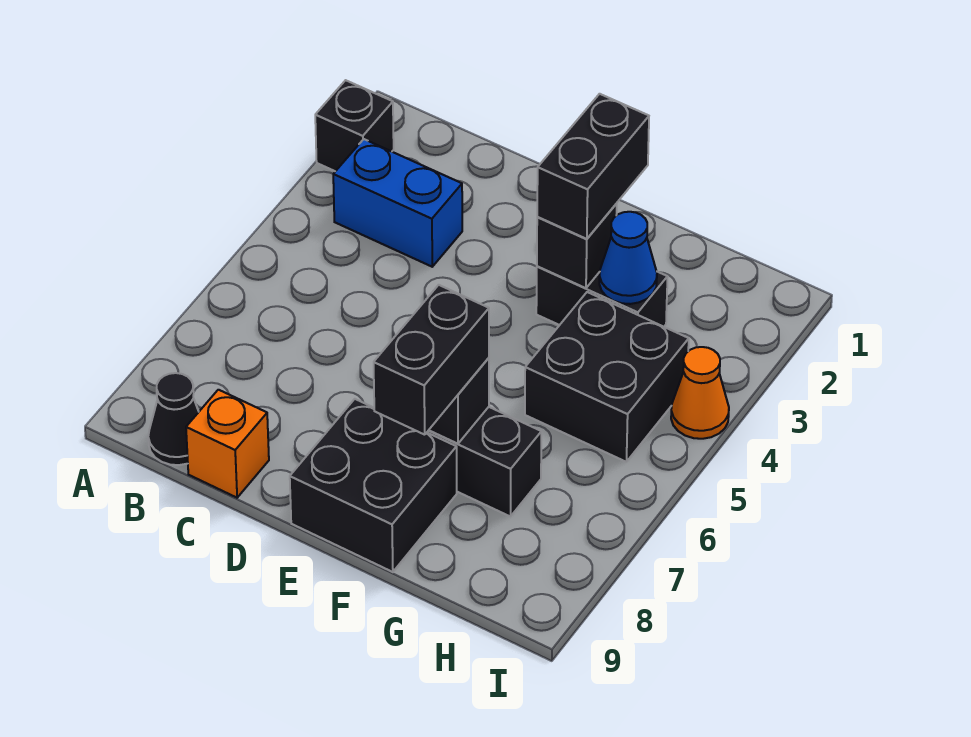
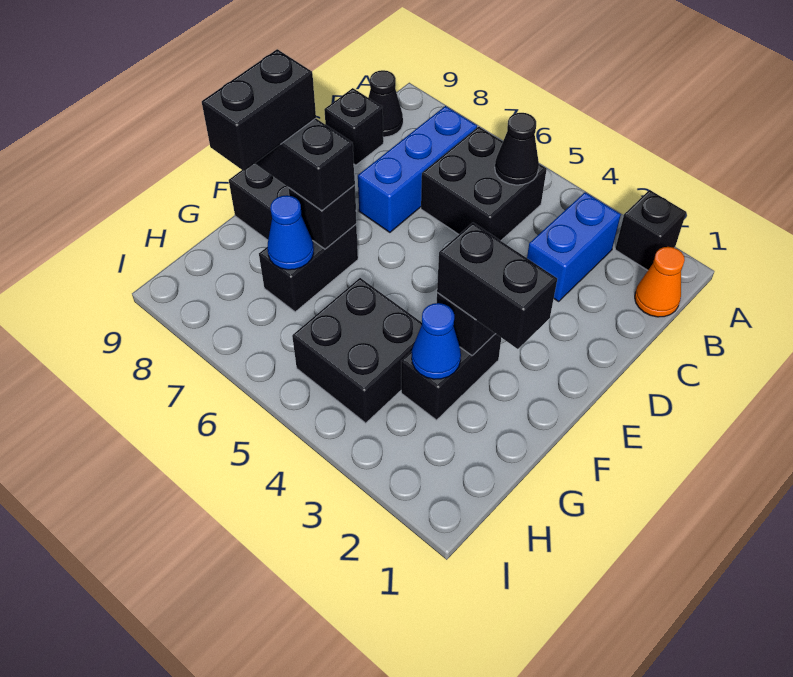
none -> black 2x2 brick [421,127,547,241]
none -> black 1x1 cone [495,113,539,185]
none -> blue 1x3 brick [358,106,477,232]
orange 1x1 brick [186,390,269,498] -> black 1x1 brick [324,88,383,165]
none -> black 1x2 brick [202,49,316,171]
none -> blue 1x1 cone [267,195,314,270]
orange 1x1 cone [671,347,729,439] -> orange 1x1 cone moved to [635,247,685,317]

